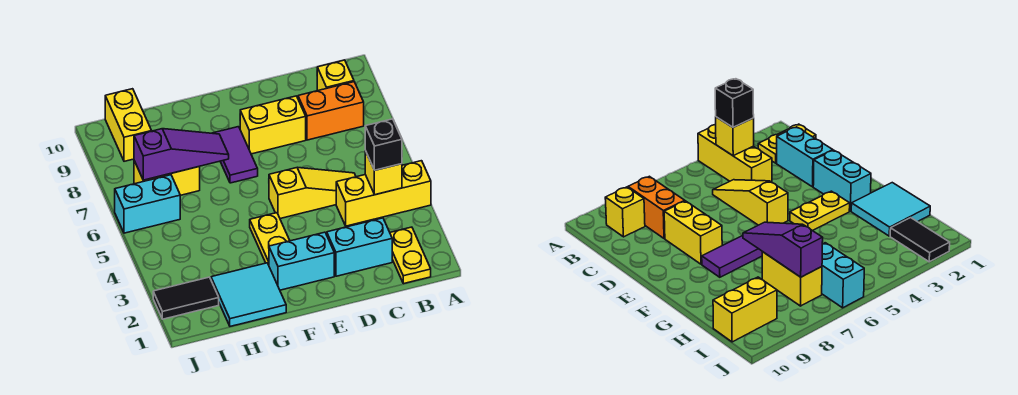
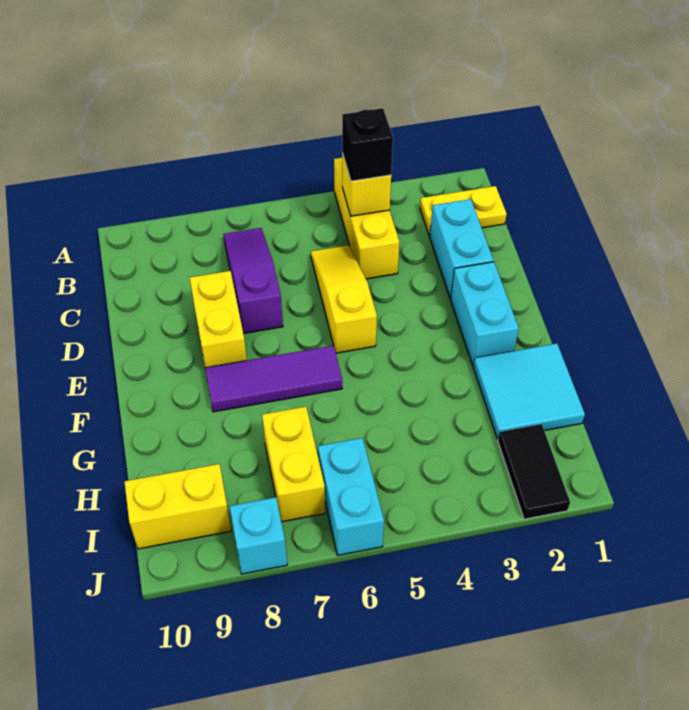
orange 1x2 brick [298,82,364,140] -> none
yellow 1x1 brick [317,60,354,91] -> none
yellow 1x2 plate [250,213,290,265] -> none
purple 1x2 tile [213,127,258,183] -> purple 1x3 tile [205,346,342,412]
purple 1x3 slope [134,129,229,180] -> purple 1x3 slope moved to [223,228,283,334]
none -> cyan 1x1 brick [230,497,287,574]

